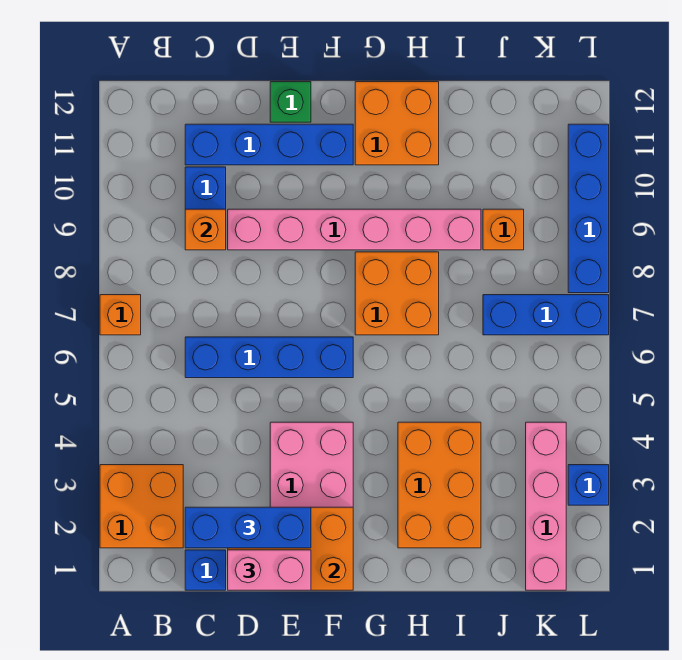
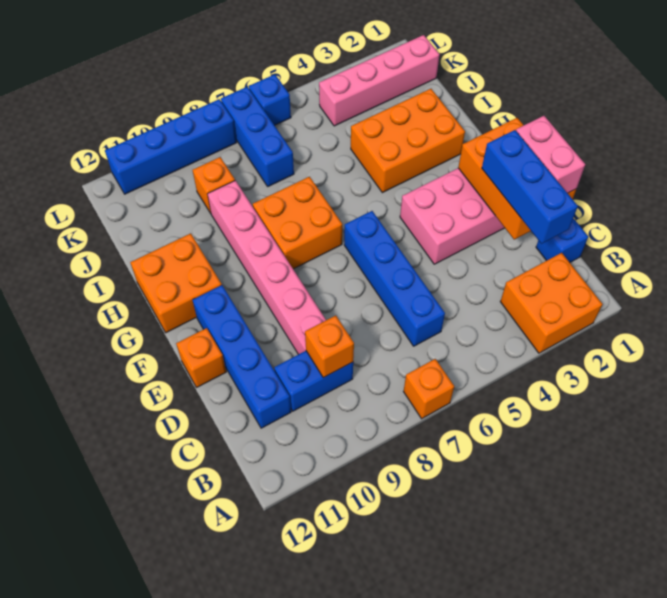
green 1x1 brick [270,82,311,122] -> orange 1x1 brick [176,328,226,387]
blue 1x1 brick [568,465,609,505] -> blue 1x1 brick moved to [249,74,291,125]

